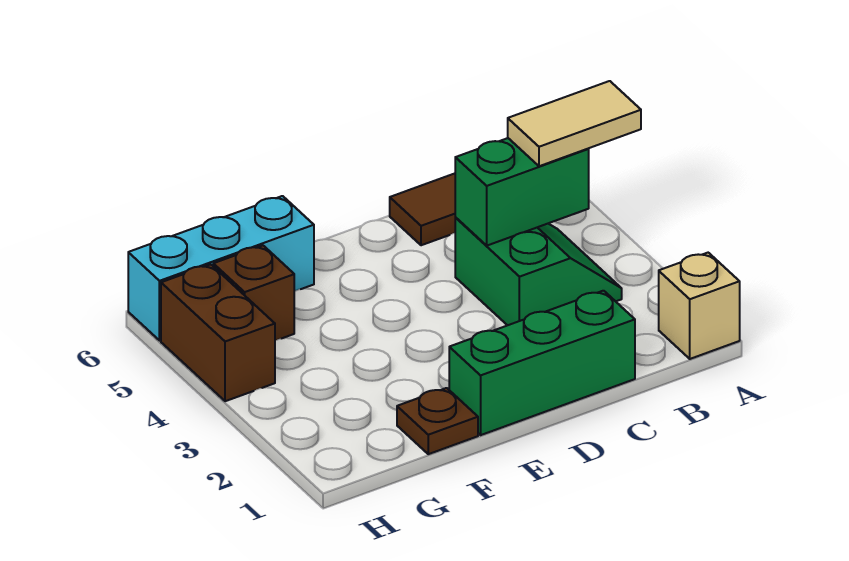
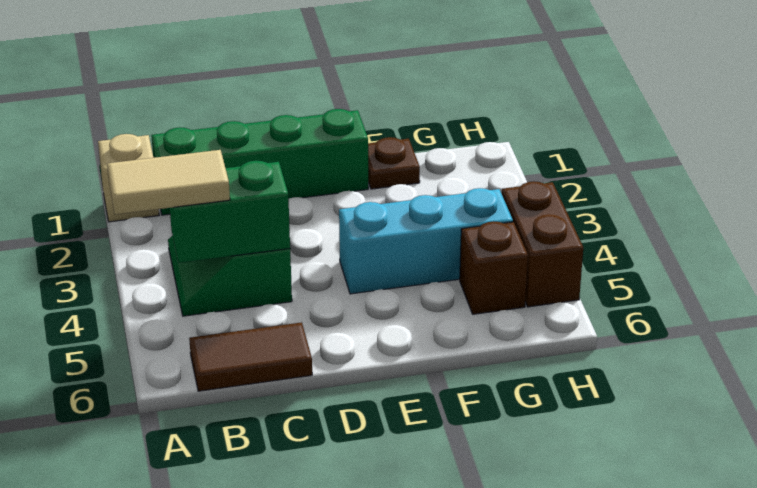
green 1x3 brick [449,291,635,435] -> green 1x4 brick [151,109,368,215]
cyan 1x3 brick [128,196,314,341] -> cyan 1x3 brick moved to [339,188,513,294]

